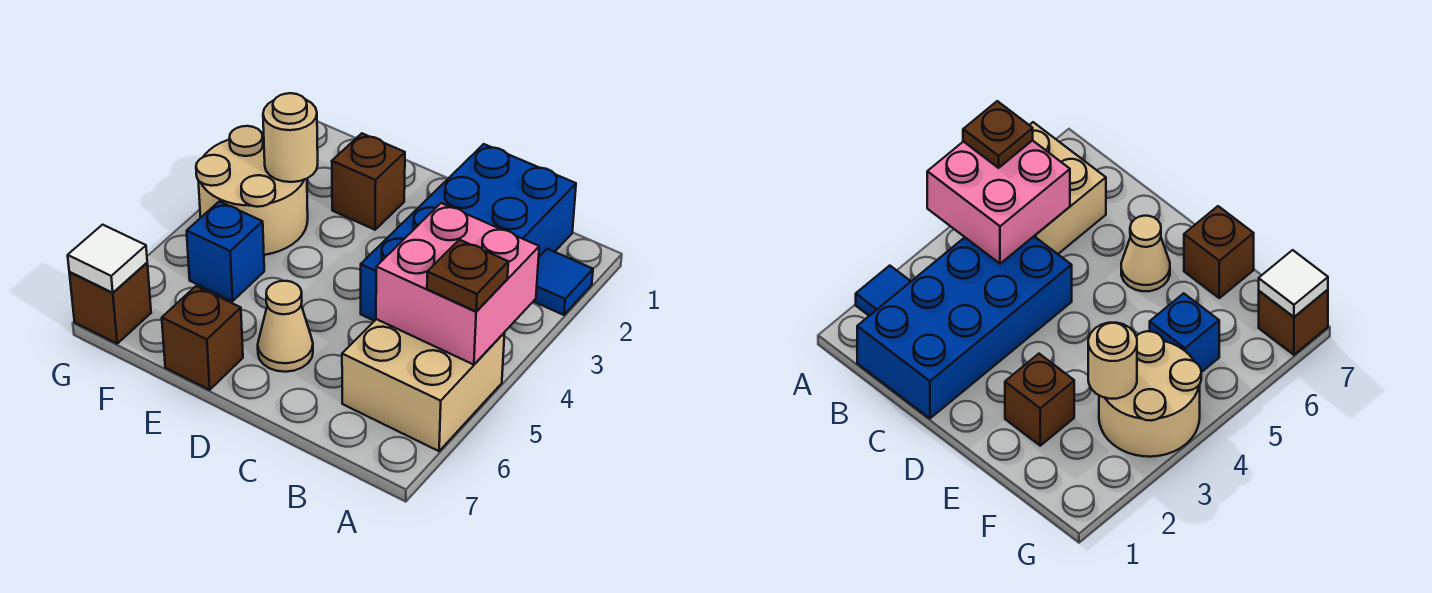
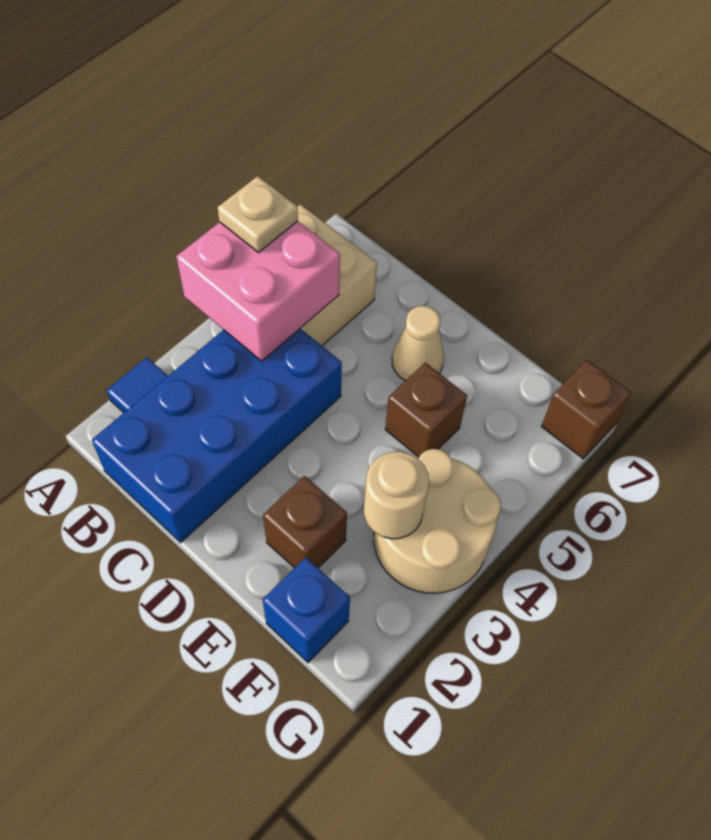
brown 1x1 plate [427,240,508,311] -> tan 1x1 plate [218,176,298,253]
brown 1x1 brick [162,286,243,390] -> brown 1x1 brick moved to [385,363,467,457]
blue 1x1 brick [187,201,264,301] -> blue 1x1 brick moved to [263,557,350,663]
white 1x1 tile [68,225,147,293] -> none

